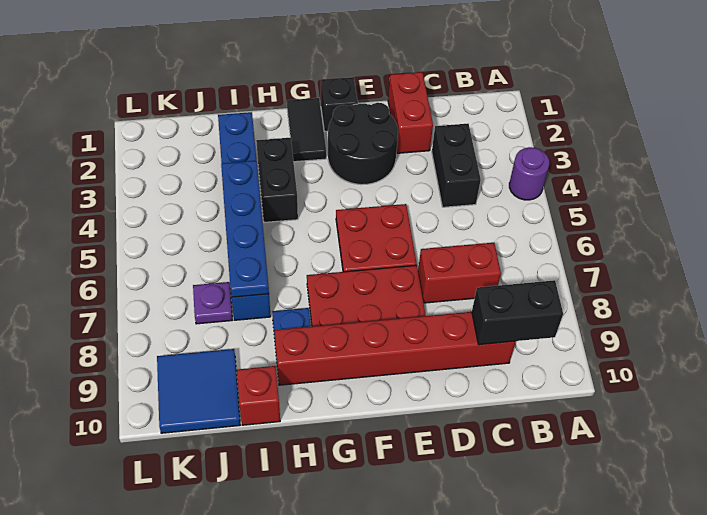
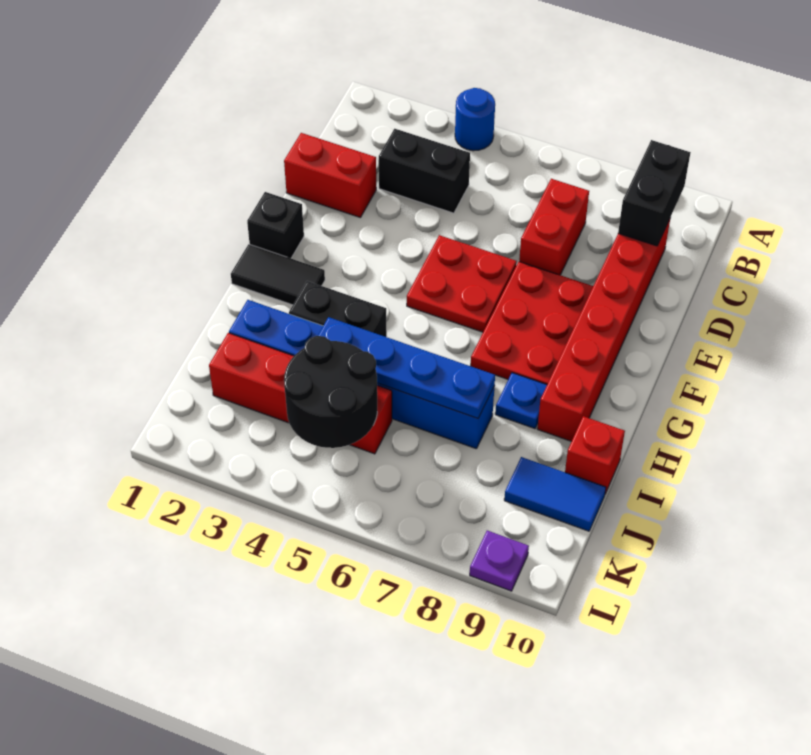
purple 1x1 round brick [509,147,549,200] -> blue 1x1 round brick [455,88,495,151]
black 2x2 round brick [328,103,398,185] -> black 2x2 round brick moved to [284,336,377,448]
none -> red 1x4 brick [209,333,392,454]
purple 1x1 plate [193,282,232,324] -> purple 1x1 plate moved to [470,530,529,591]
blue 2x2 tile [157,349,240,433] -> blue 1x2 tile [504,457,606,531]

